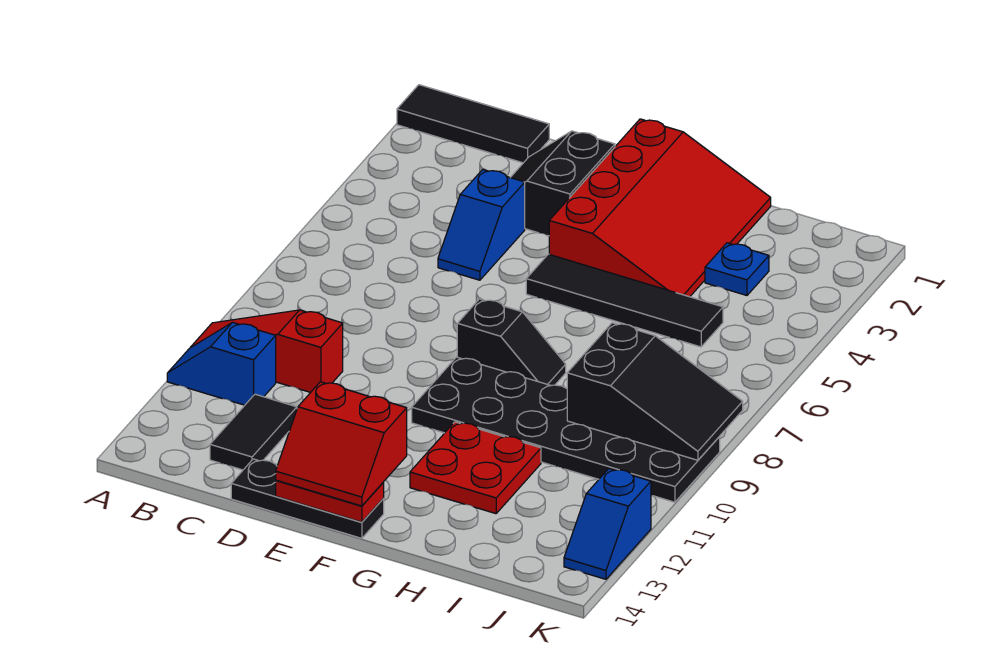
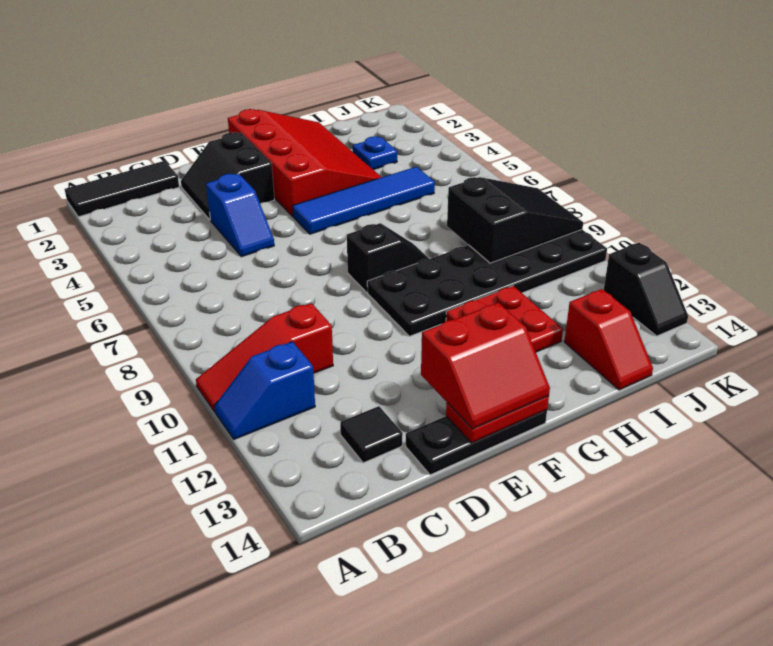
black 1x2 tile [210,394,297,470] -> black 1x1 tile [340,406,403,463]
black 1x4 tile [526,254,723,347] -> blue 1x4 tile [293,167,435,234]
none -> red 1x2 slope [564,289,653,390]
blue 1x2 slope [564,469,651,579] -> black 1x2 slope [604,243,688,336]

